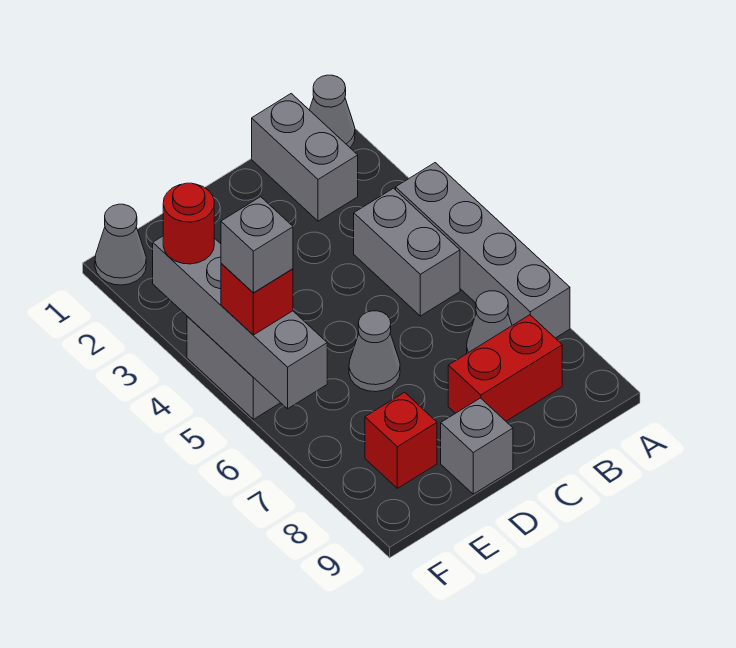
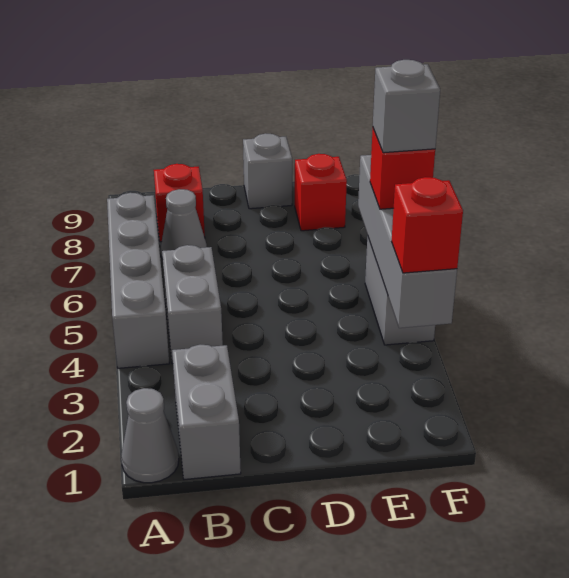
red 1x2 brick [448,315,562,421] -> red 1x1 brick [154,164,205,242]
grey 1x1 cone [349,311,400,392] -> none
grey 1x1 cone [95,204,146,285] -> none
red 1x1 round brick [163,183,214,264] -> red 1x1 brick [391,177,463,273]

